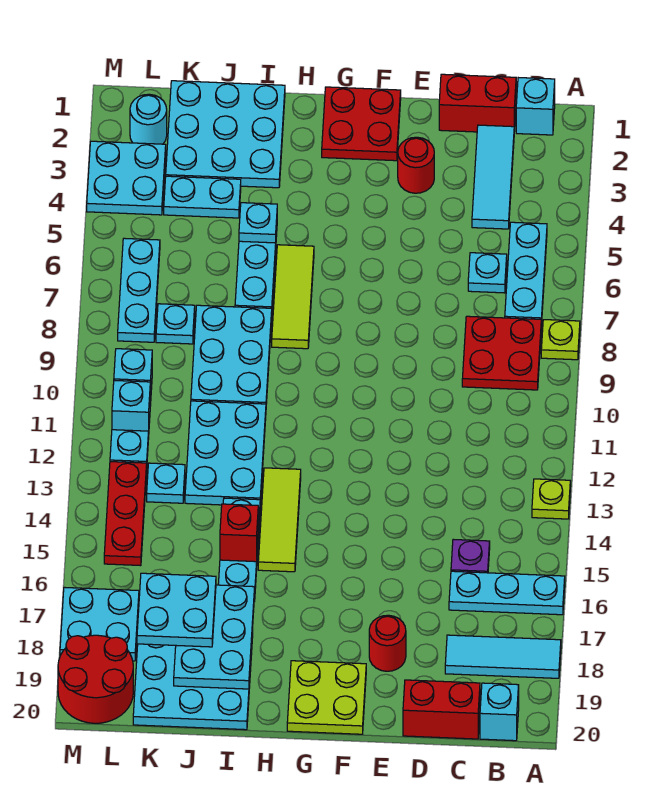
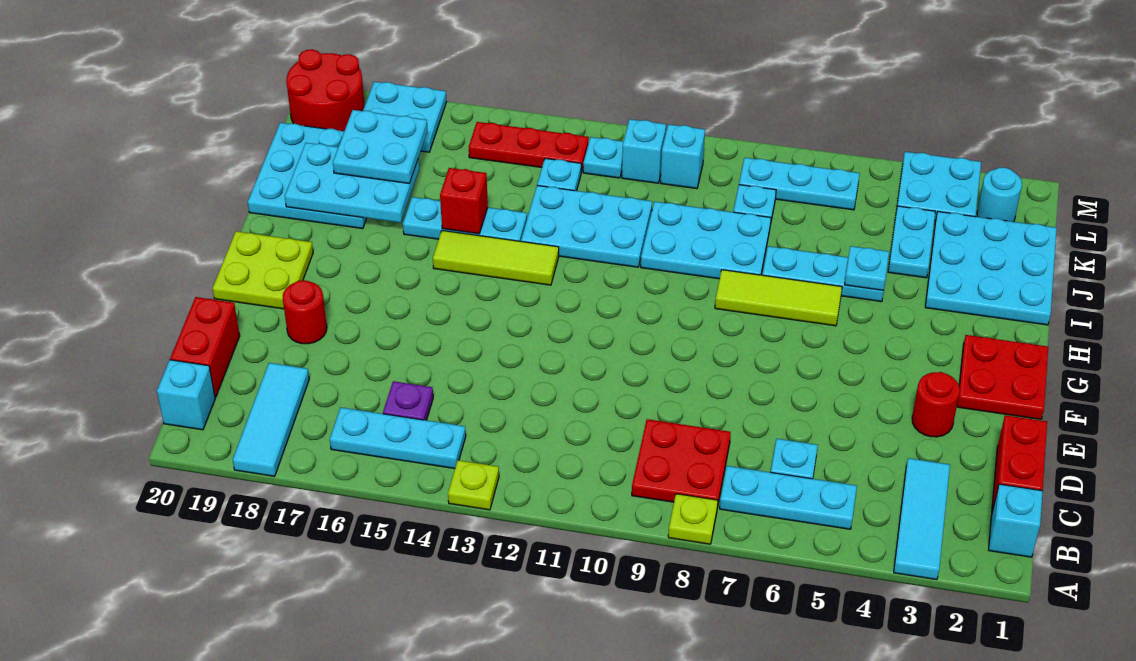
cyan 1x3 plate [449,571,565,615] -> cyan 1x3 plate turned to [330,407,466,469]
cyan 1x3 tile [472,125,514,229] -> cyan 1x3 tile turned to [894,458,950,580]

